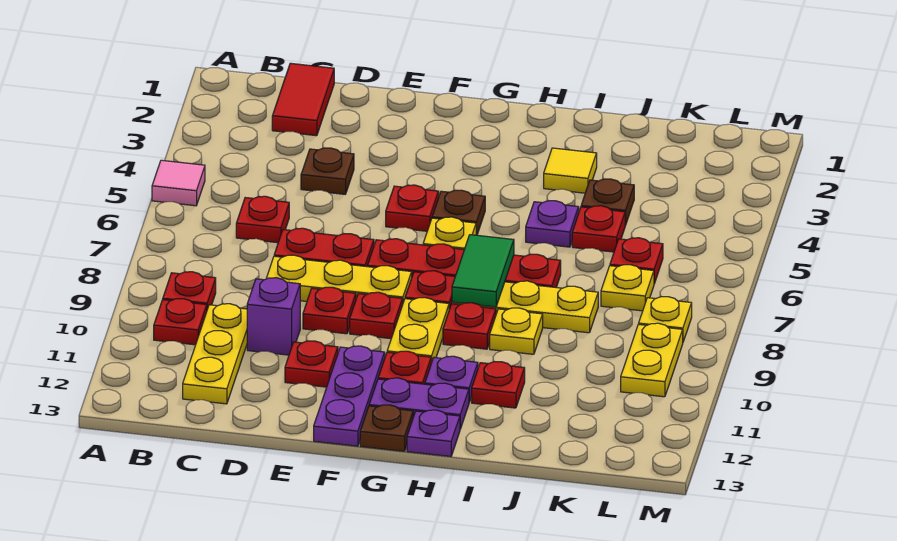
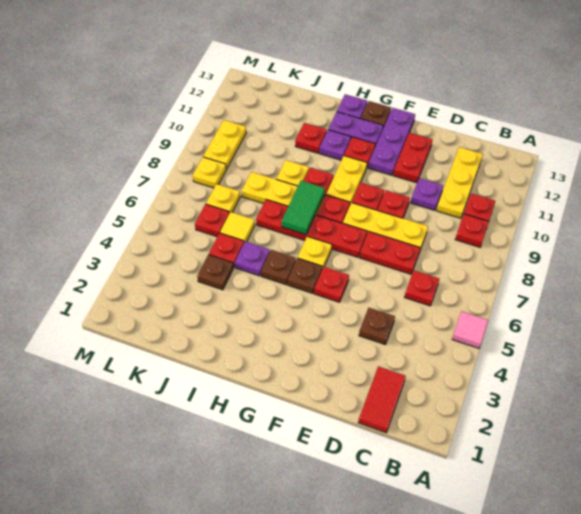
purple 1x1 brick [247,278,300,355] -> purple 1x1 plate [411,178,443,210]
red 1x1 plate [285,341,338,387] -> red 1x2 plate [393,133,432,183]
none -> brown 1x1 plate [261,250,296,285]
yellow 1x1 tile [544,148,597,193] -> yellow 1x1 tile moved to [220,212,255,242]

